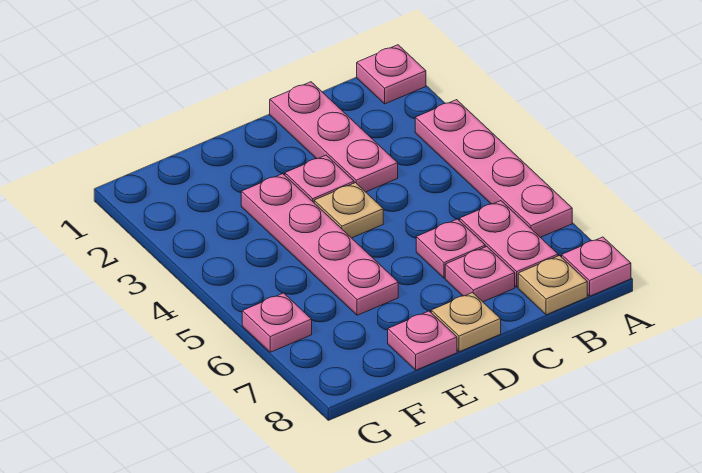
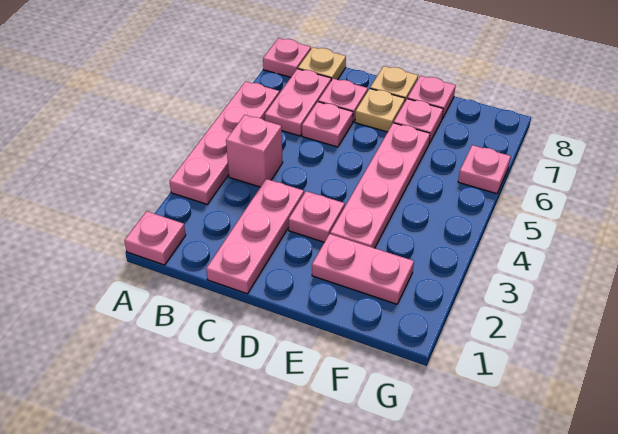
none -> pink 1x1 brick [226,115,283,187]
tan 1x1 plate [314,183,383,238] -> tan 1x1 plate moved to [355,89,405,132]
none -> pink 1x2 plate [312,234,414,304]
none -> pink 1x1 plate [394,99,443,143]

